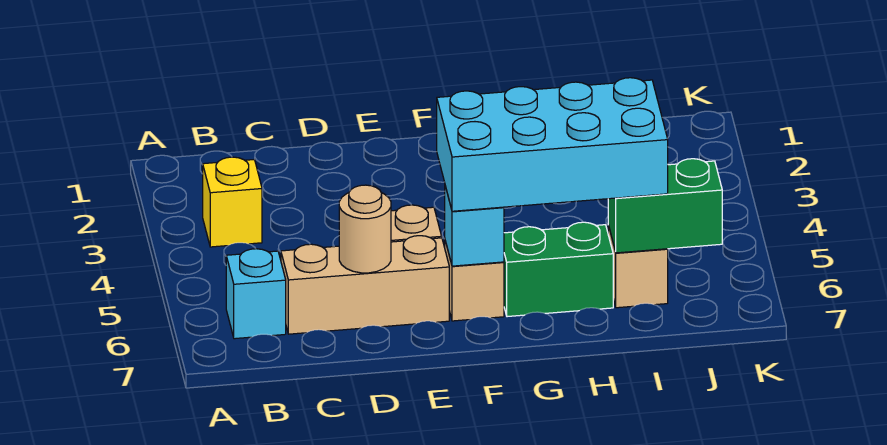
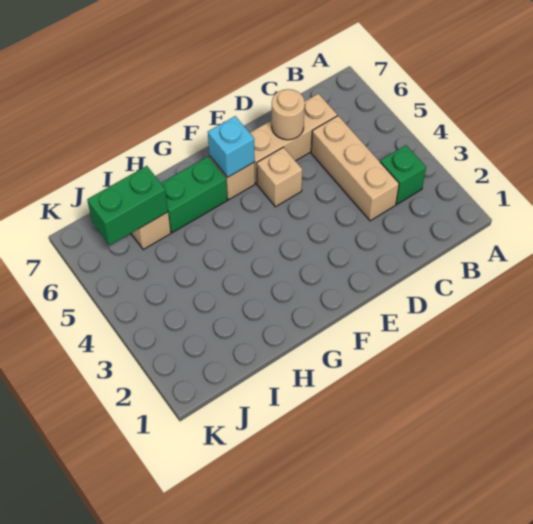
yellow 1x1 brick [203,157,262,247] -> green 1x1 brick [380,145,426,204]
cyan 1x1 brick [226,249,286,339] -> none
none -> tan 1x3 brick [311,116,399,221]
cyan 2x4 brick [437,78,668,211] -> none

